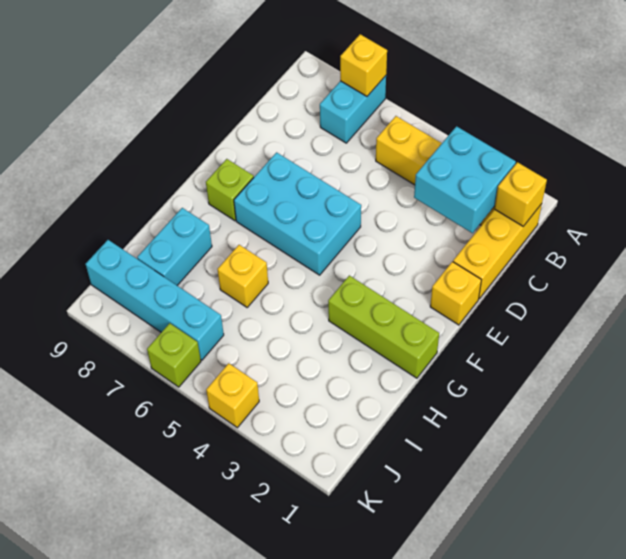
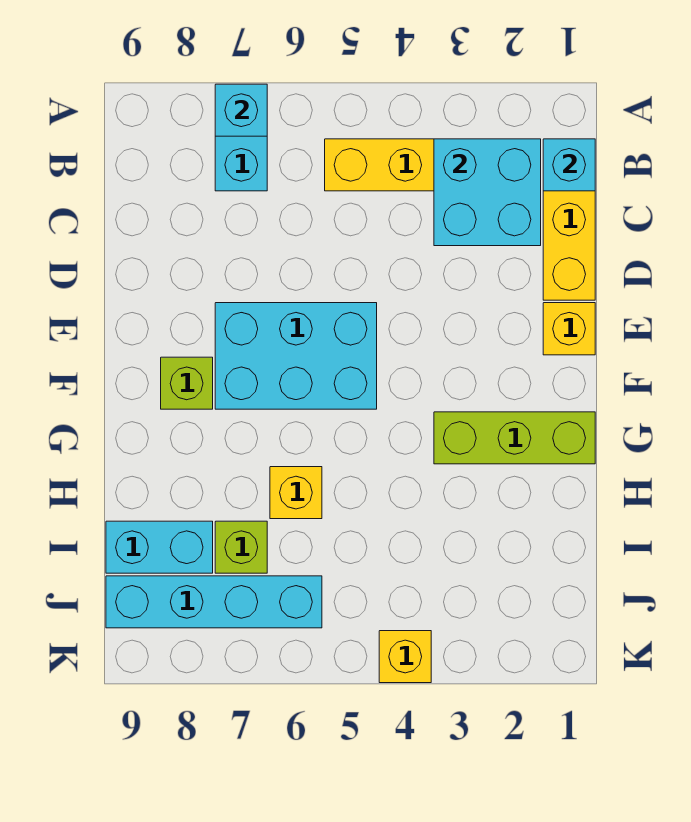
yellow 1x1 brick [340,34,387,96] -> cyan 1x1 brick [215,84,267,136]
yellow 1x1 brick [494,162,547,226] -> cyan 1x1 brick [543,139,595,191]
cyan 1x2 brick [137,208,212,285] -> cyan 1x2 brick turned to [106,521,213,573]
lime 1x1 brick [147,323,201,387] -> lime 1x1 brick moved to [215,521,267,573]

